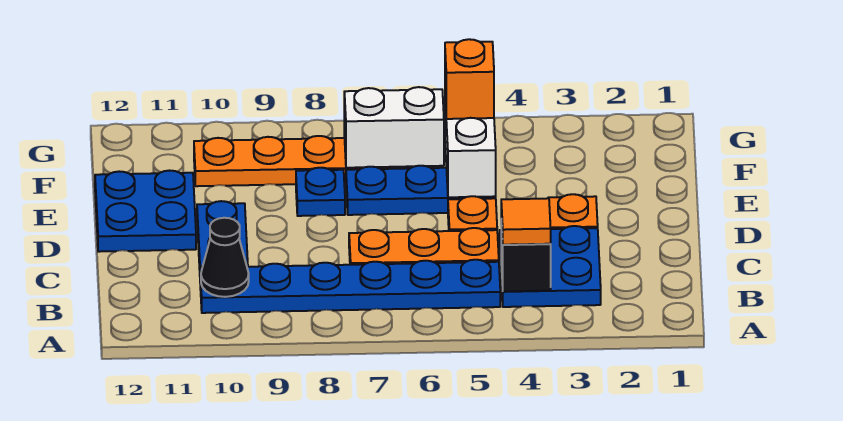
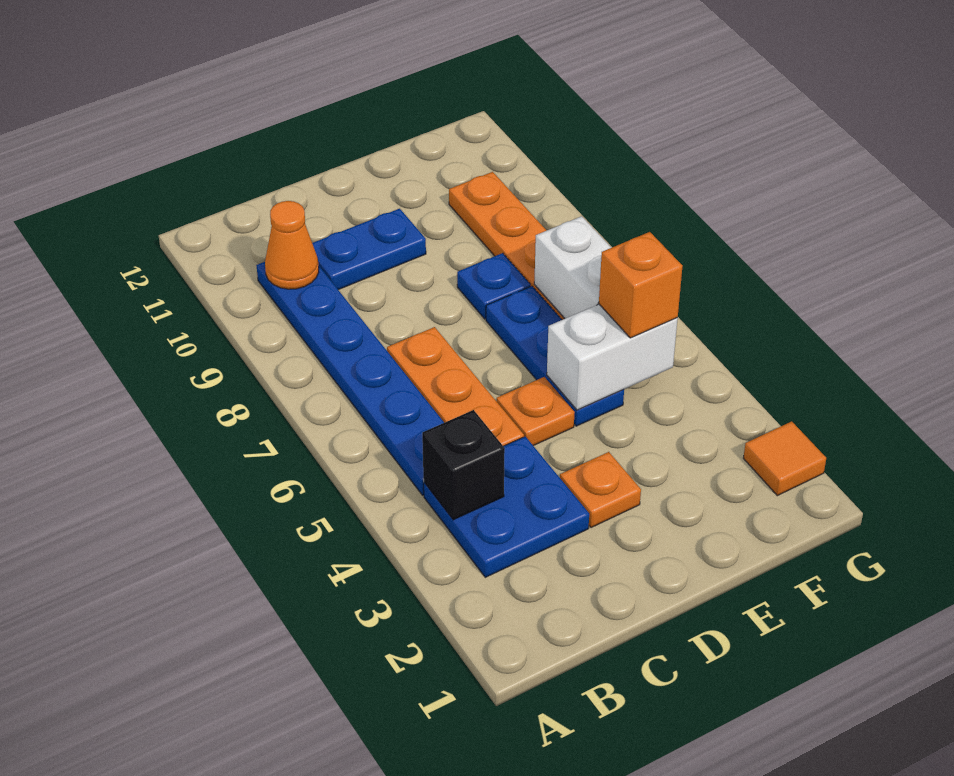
orange 1x1 tile [501,198,551,245] -> orange 1x1 tile moved to [743,421,826,496]
black 1x1 cone [201,218,249,297] -> orange 1x1 cone [265,201,319,289]
blue 2x2 plate [95,171,196,252] -> none

